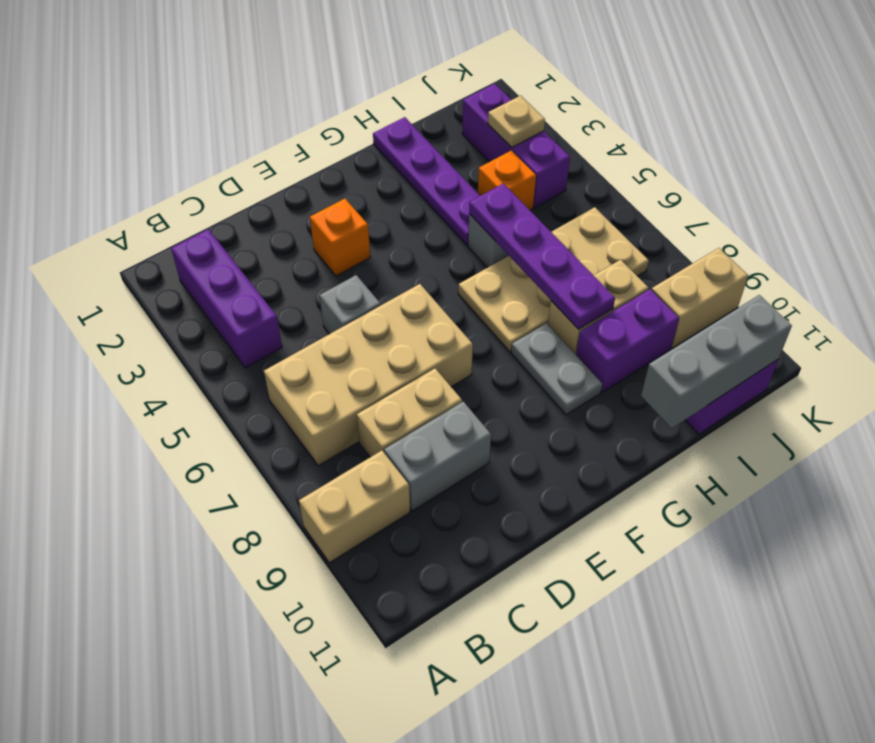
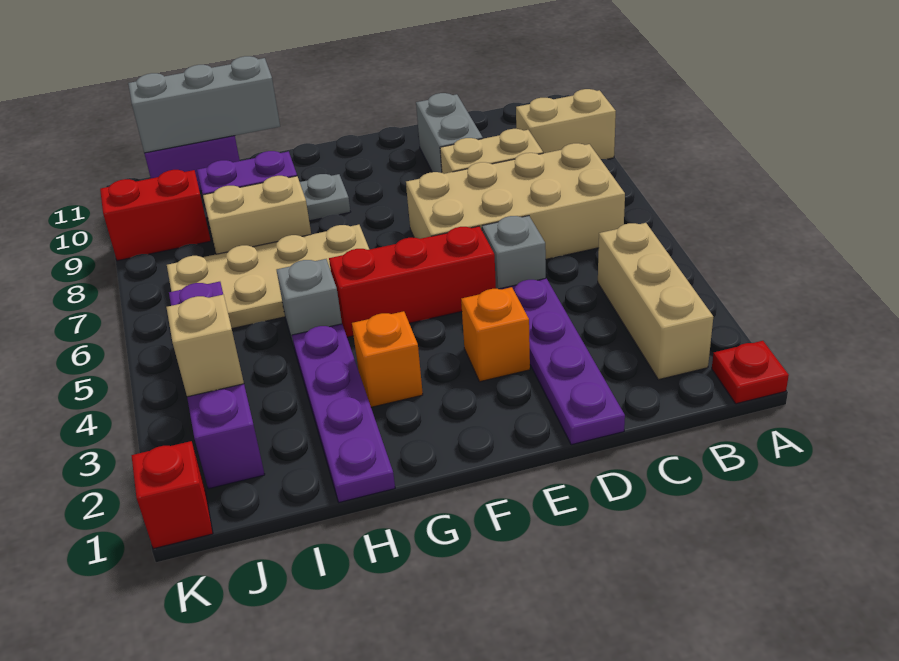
none -> red 1x1 plate [712,341,789,404]
purple 1x3 brick [171,229,282,368] -> tan 1x3 brick [598,223,713,380]
grey 1x2 brick [384,402,491,511] -> grey 1x2 brick turned to [416,93,483,173]
none -> red 1x3 brick [329,226,496,337]
grey 1x2 plate [511,323,602,415] -> grey 1x1 plate [300,174,350,221]
purple 1x4 plate [469,184,615,329] -> purple 1x4 plate moved to [500,278,625,445]
orange 1x1 brick [478,150,536,210] -> orange 1x1 brick moved to [352,311,423,407]
purple 1x3 brick [462,84,570,208] -> purple 1x4 brick [169,282,265,489]
tan 1x1 plate [488,96,545,147] -> tan 1x1 brick [166,295,244,397]
tan 1x2 brick [652,248,748,348] -> red 1x2 brick [100,170,211,261]
none -> red 1x1 brick [131,441,213,549]

